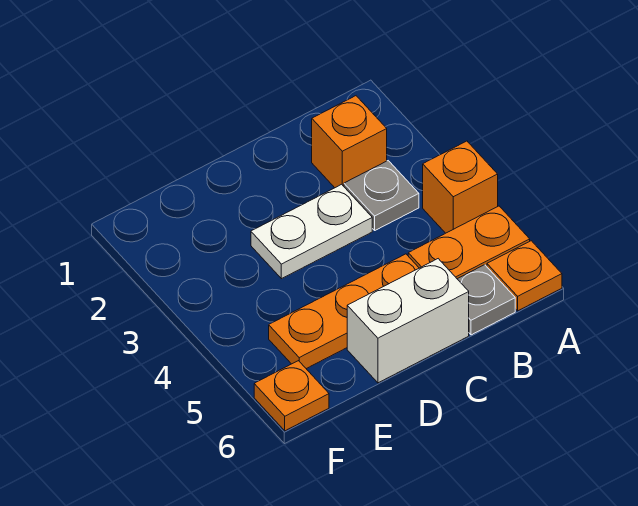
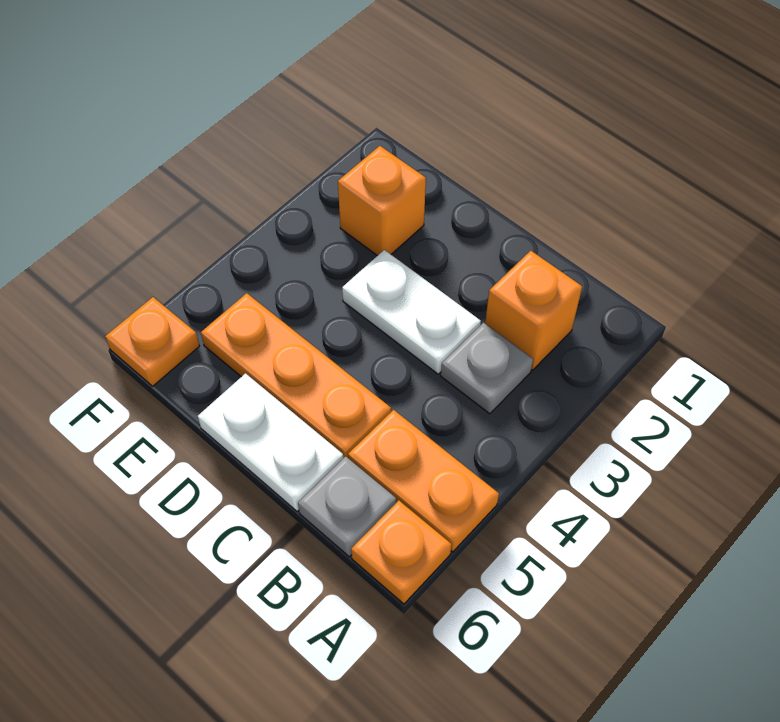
orange 1x1 brick [423,141,498,233] -> orange 1x1 brick moved to [338,146,426,256]
white 1x2 brick [347,259,469,383] -> white 1x2 plate [198,374,343,512]

